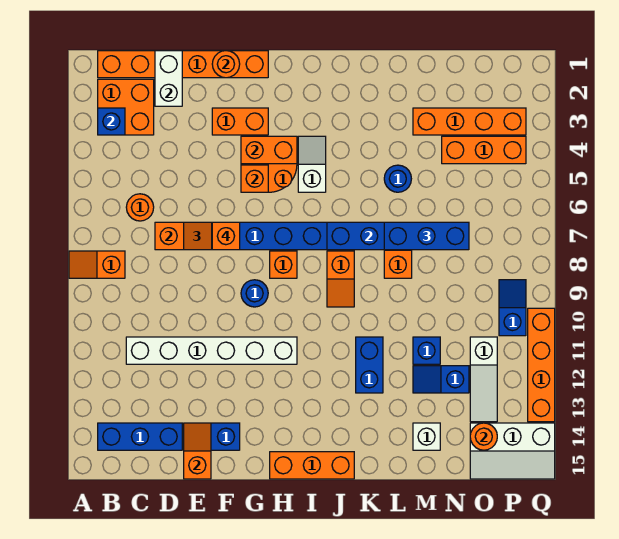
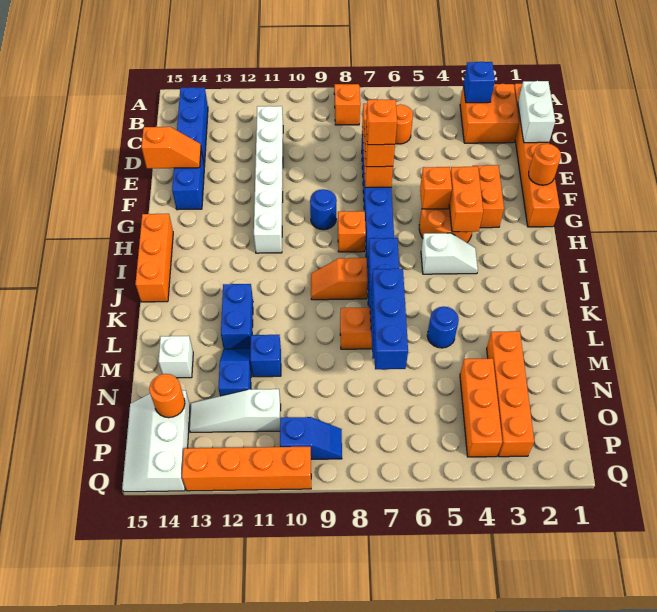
white 1x2 brick [155,51,182,106] -> white 1x2 brick turned to [518,81,555,143]
blue 1x2 brick [356,337,383,393] -> blue 1x2 brick turned to [221,284,253,349]

